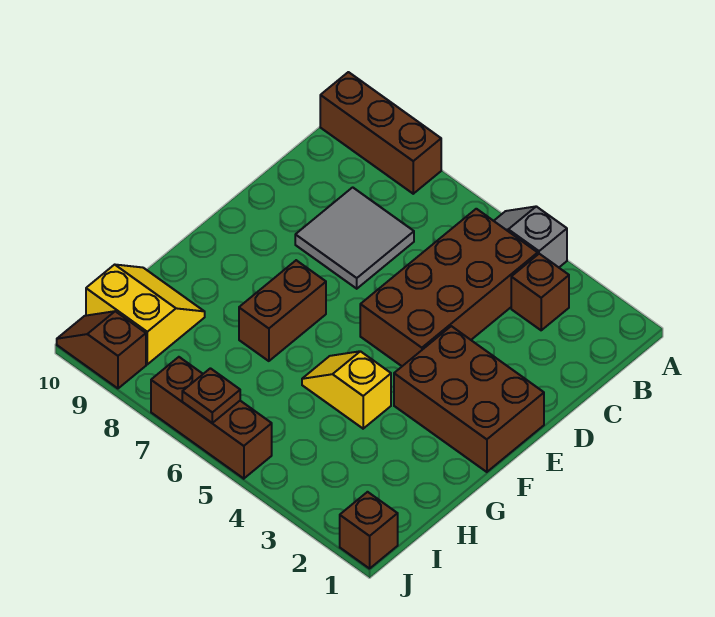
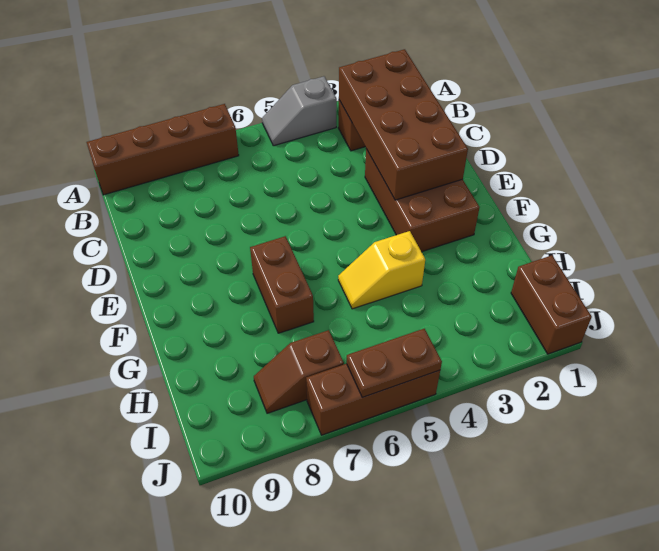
brown 1x3 brick [320,72,441,194] -> brown 1x4 brick [87,104,239,195]
brown 2x4 brick [360,209,538,366] -> brown 2x4 brick moved to [339,49,468,200]
grey 2x2 tile [295,187,414,289] -> none
brown 2x3 brick [394,326,544,472] -> brown 2x3 brick turned to [365,149,480,252]
yellow 2x2 slope [86,265,205,364] -> none
brown 1x1 brick [340,492,398,569] -> brown 1x2 brick [511,255,592,354]
brown 1x1 plate [182,368,240,423] -> brown 1x2 plate [347,329,442,397]
brown 1x2 slope [57,311,146,388] -> brown 1x2 slope moved to [254,330,344,413]

